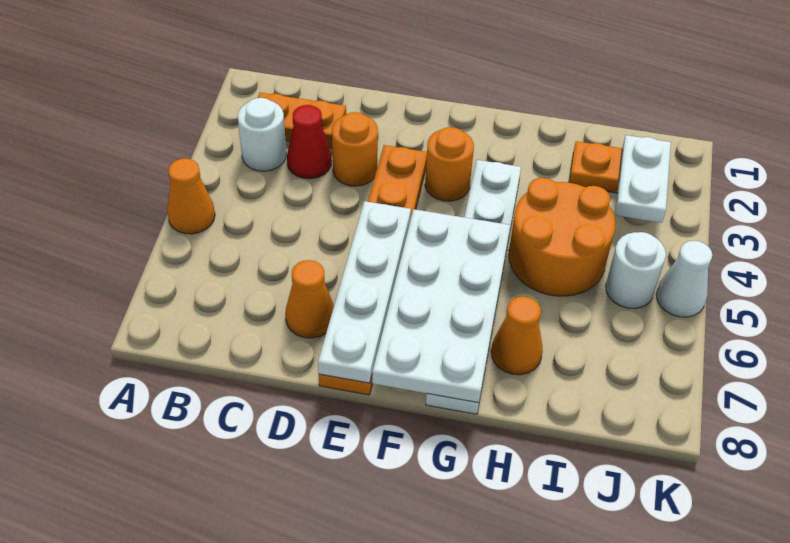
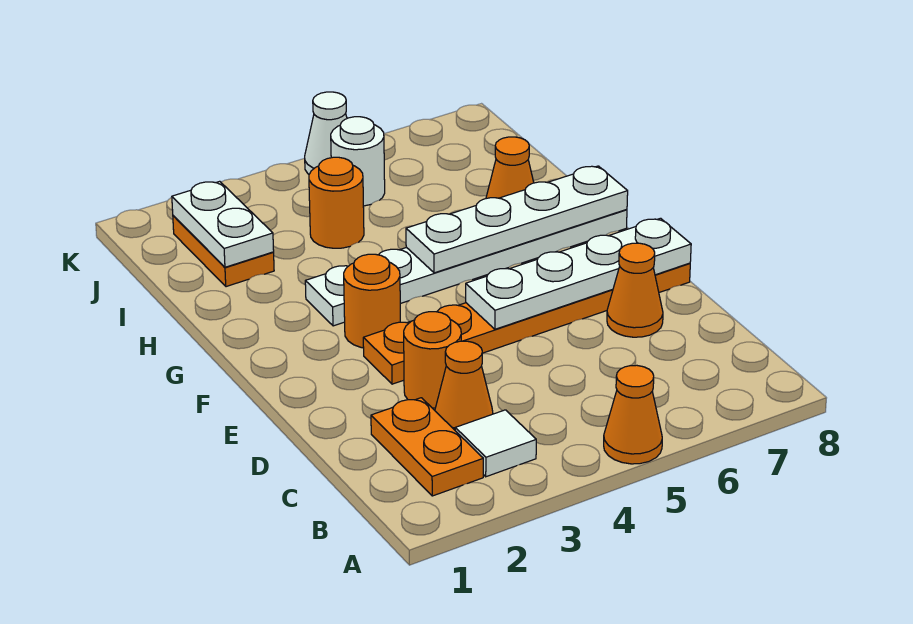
white 1x1 round brick [238,98,286,171] -> white 1x1 tile [455,410,536,477]
red 1x1 cone [287,105,332,179] -> orange 1x1 cone [435,341,493,430]
white 2x4 plate [372,209,510,403] -> white 1x4 plate [406,166,628,273]
orange 2x2 round brick [509,178,615,296] -> orange 1x1 round brick [309,157,364,248]
white 1x2 plate [615,135,671,223] -> white 1x2 plate turned to [172,181,274,267]

